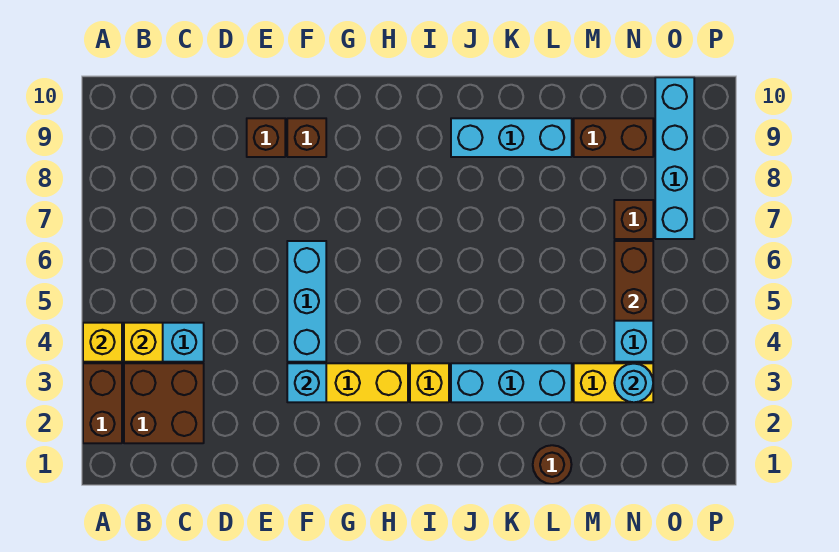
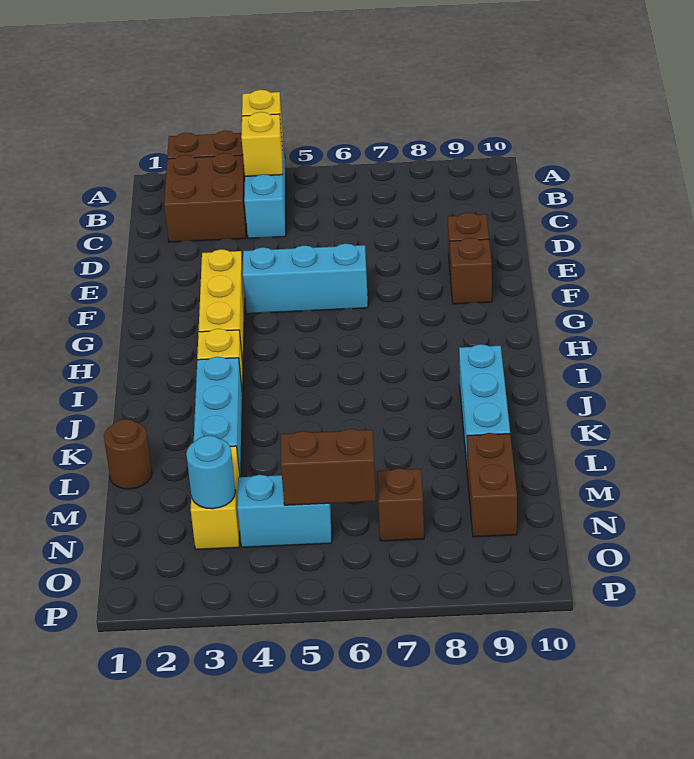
cyan 1x1 brick [287,363,326,402] -> none
cyan 1x4 brick [655,77,694,239] -> none

